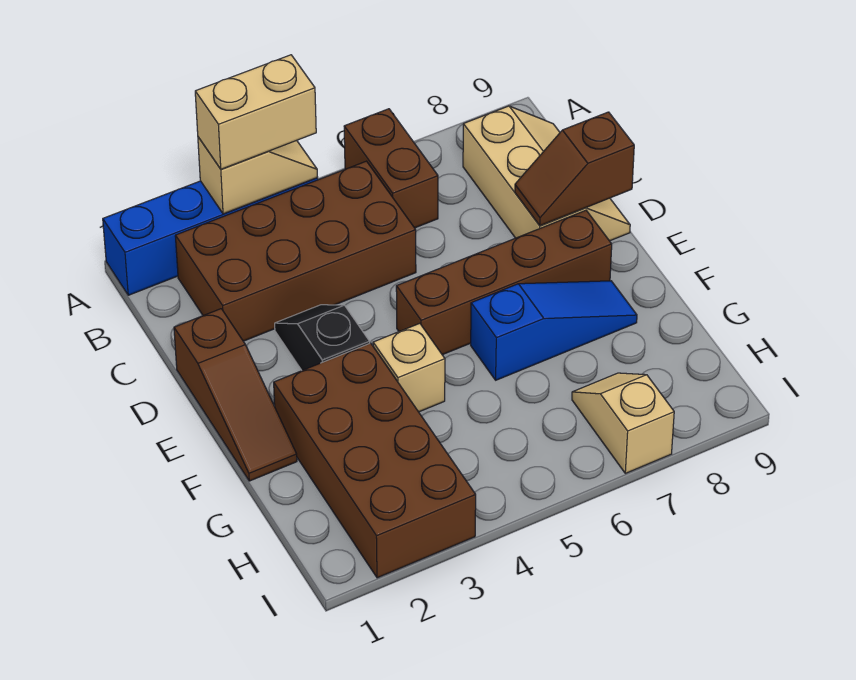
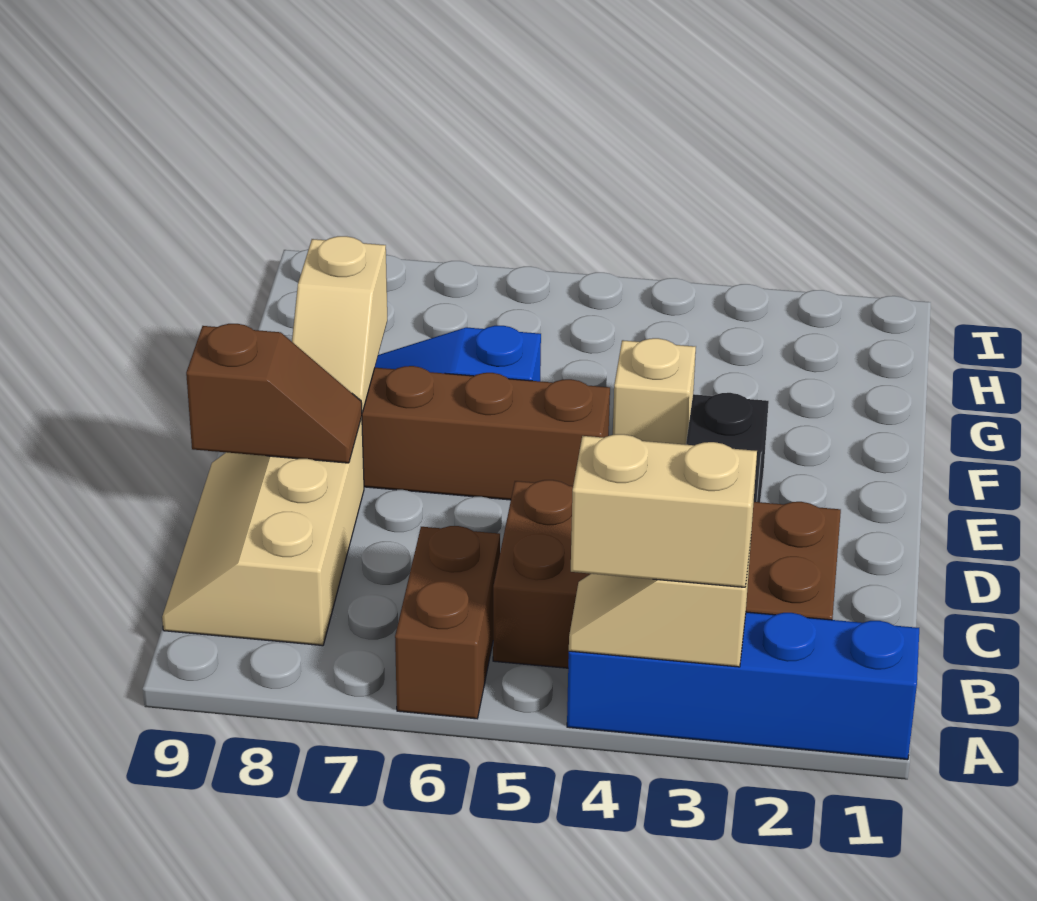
brown 1x3 slope [174,309,297,481] -> none
brown 2x4 brick [274,343,476,578] -> none
tan 1x2 slope [572,373,674,473] -> tan 1x2 slope moved to [292,236,387,413]

